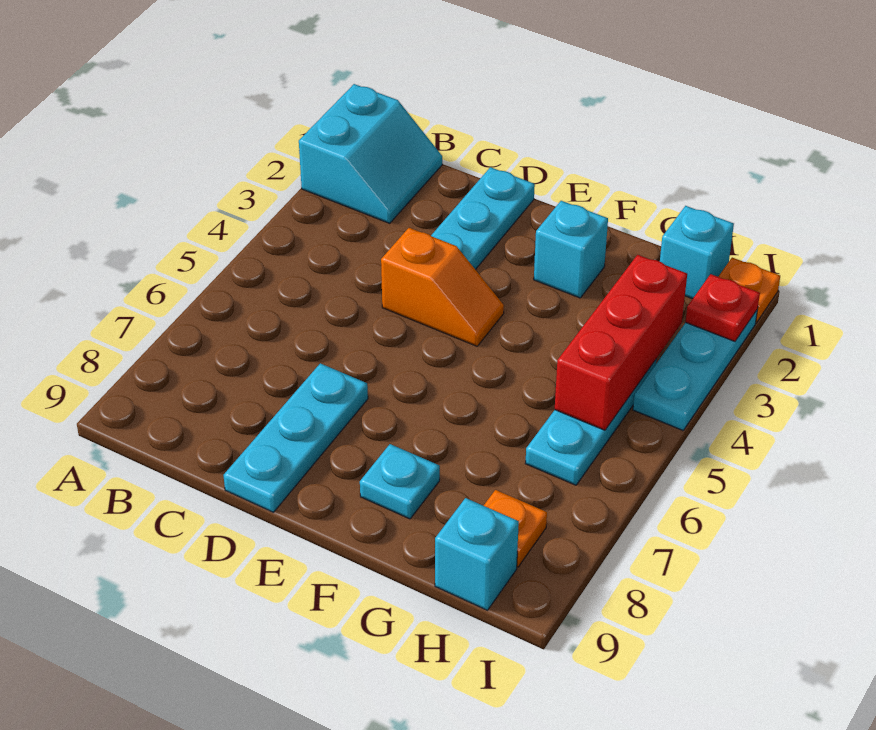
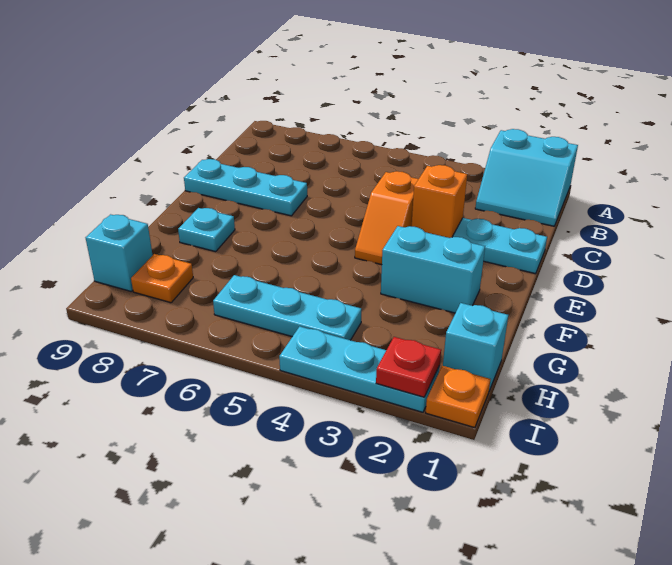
none -> orange 1x1 brick [412,165,467,238]
cyan 1x1 brick [534,201,608,298] -> cyan 1x2 brick [381,226,485,313]
red 1x3 brick [555,255,687,430] -> none

